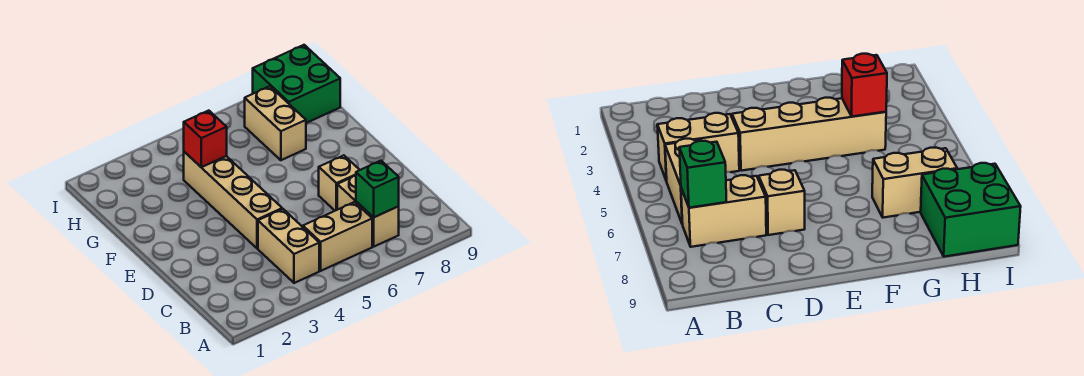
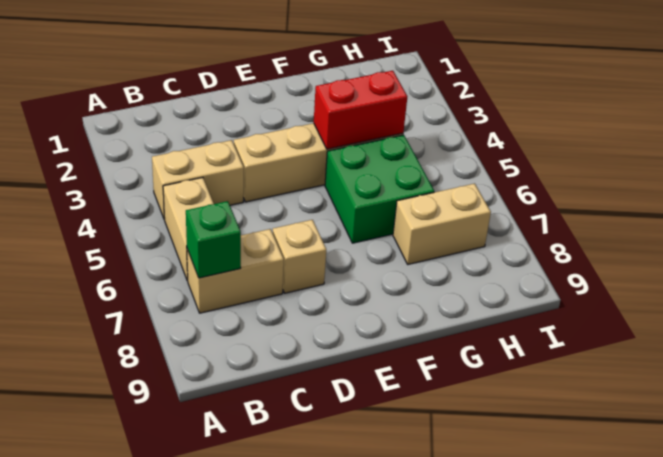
red 1x1 brick [184,111,227,167] -> red 1x2 brick [314,71,407,149]
green 2x2 brick [253,45,340,123] -> green 2x2 brick moved to [325,135,434,243]

